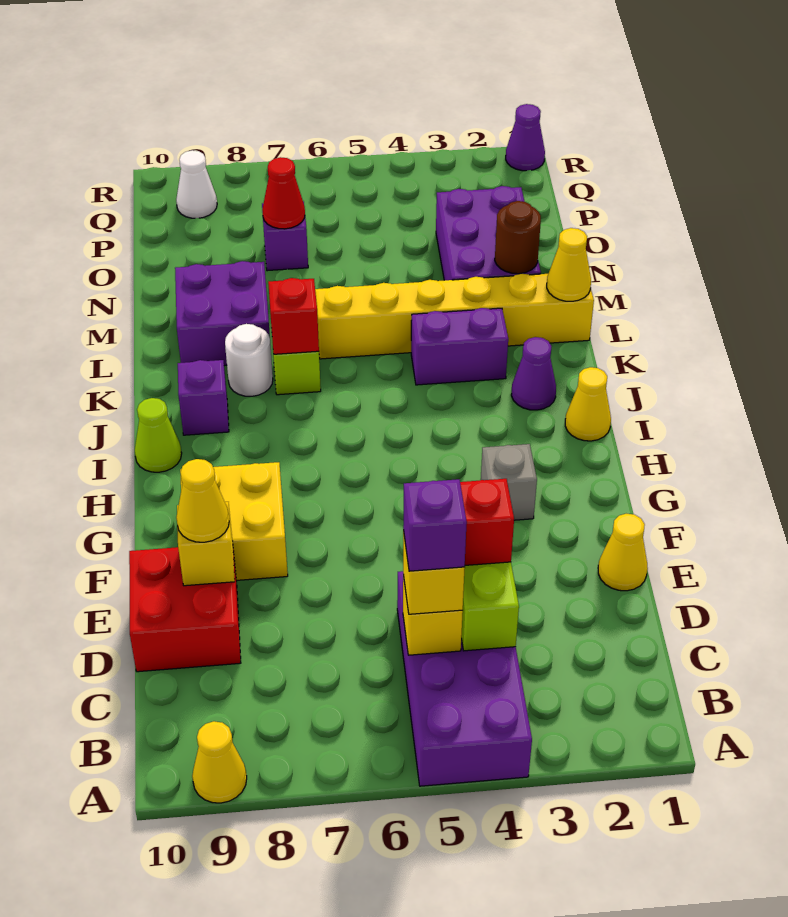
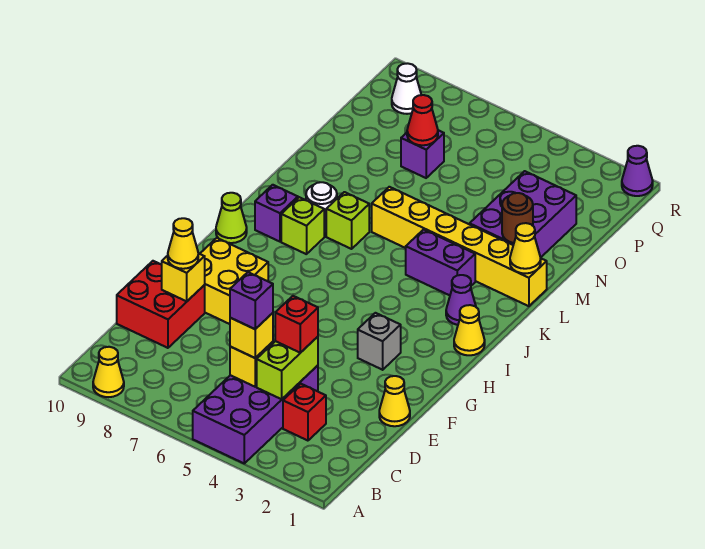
none -> lime 1x1 brick [281,197,324,254]
red 1x1 brick [268,278,319,354] -> red 1x1 brick moved to [283,384,326,441]
purple 2x2 brick [175,261,270,366] -> none

